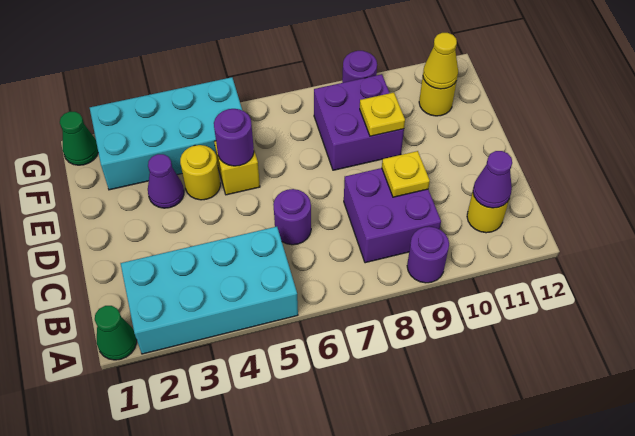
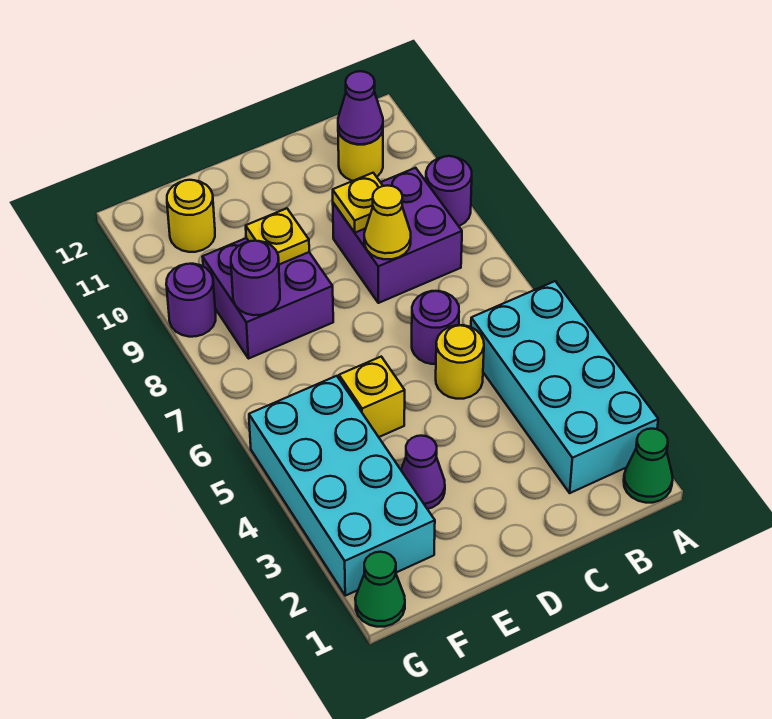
yellow 1x1 round brick [180,145,220,200] -> yellow 1x1 round brick moved to [436,325,484,399]
purple 1x1 round brick [214,109,254,166] -> purple 1x1 round brick moved to [231,241,280,315]
yellow 1x1 cone [423,33,458,89] -> yellow 1x1 cone moved to [364,186,411,259]

